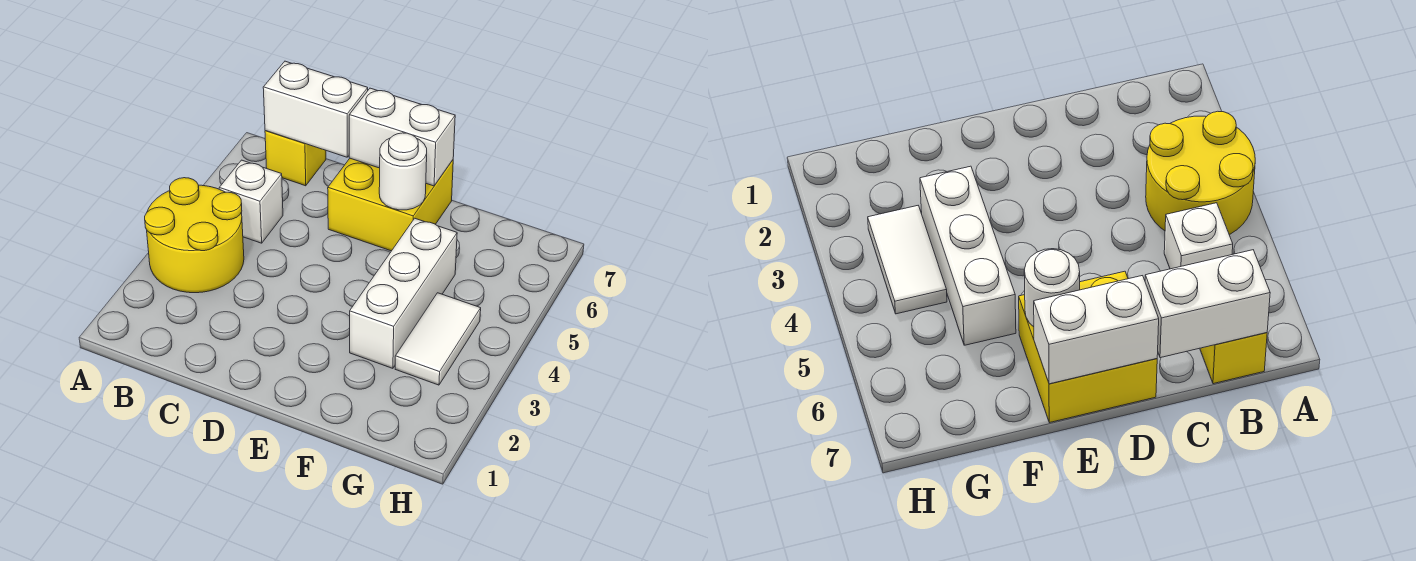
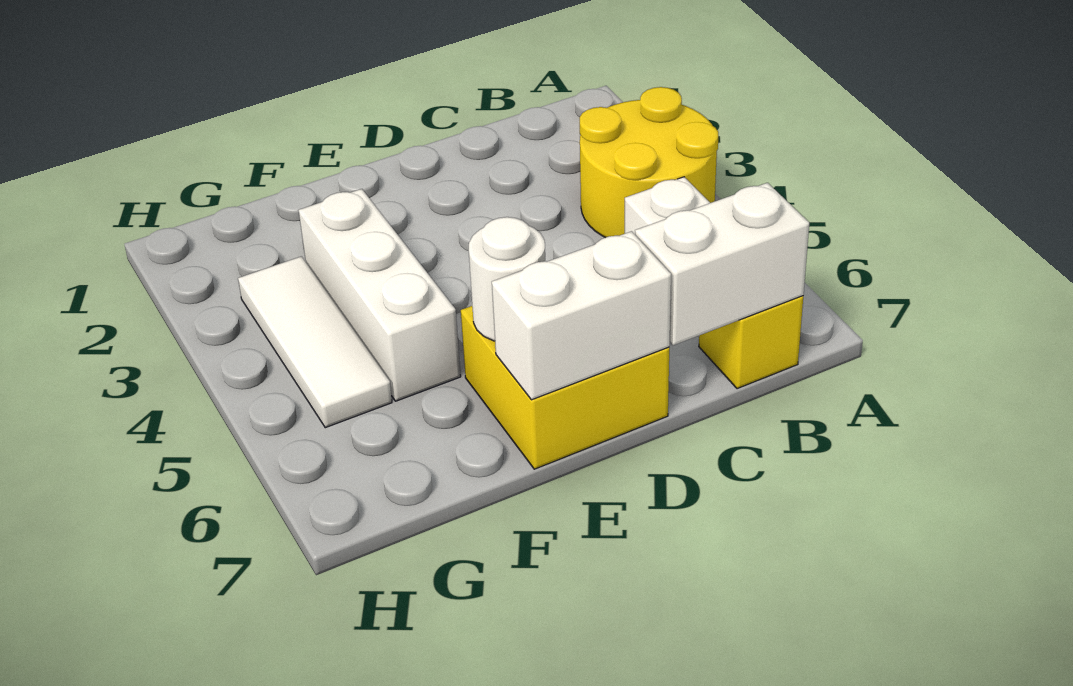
white 1x2 tile [395,293,481,385] -> white 1x3 tile [238,256,392,428]

